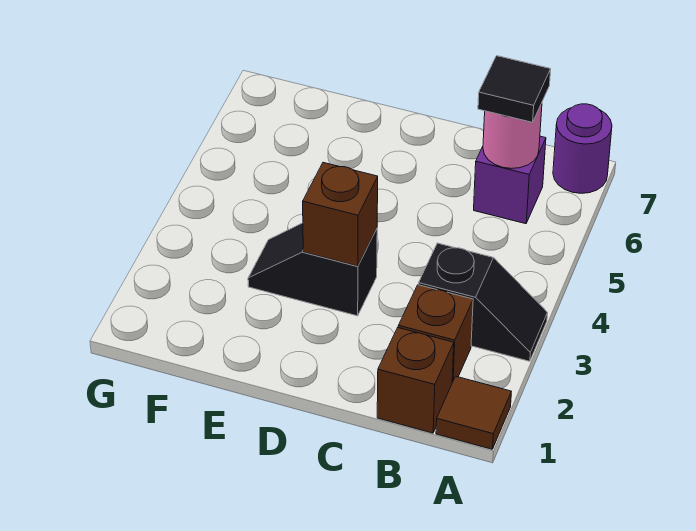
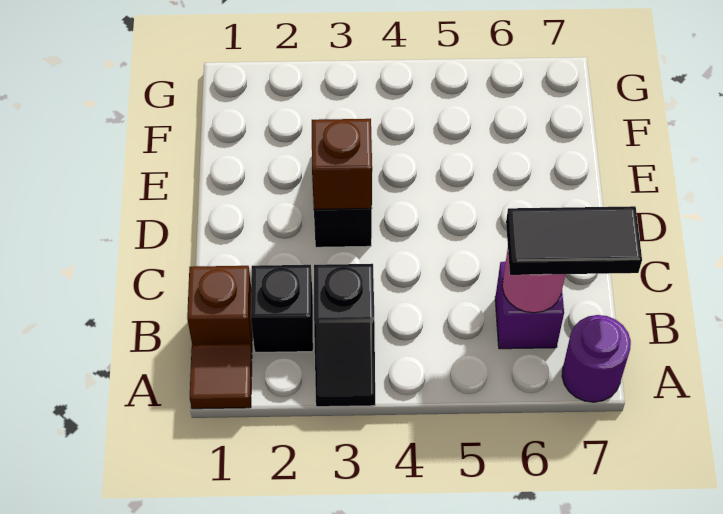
brown 1x1 brick [398,285,473,382] -> black 1x1 brick [251,265,313,352]
black 1x1 tile [478,56,551,122] -> black 1x2 tile [506,206,642,275]

